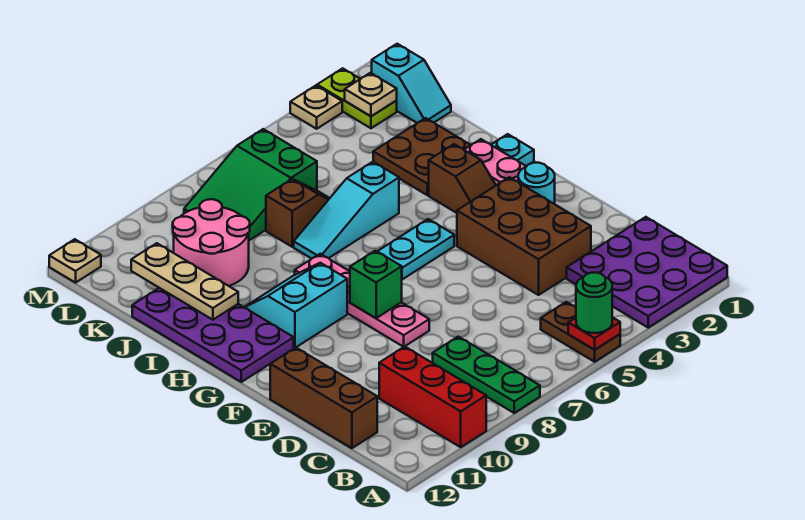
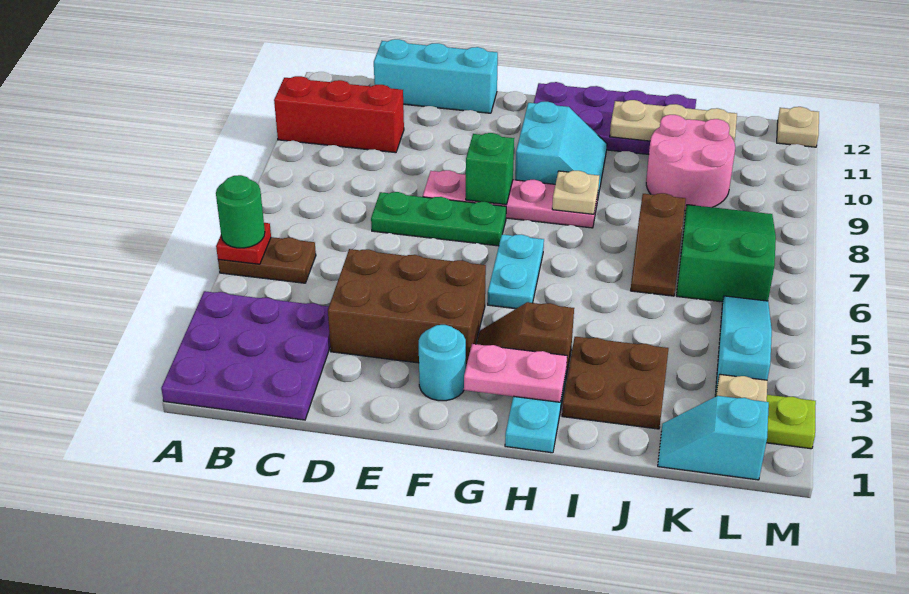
green 1x3 plate [433,337,540,413] -> green 1x3 plate moved to [371,192,506,246]
brown 1x3 brick [270,348,377,448] -> cyan 1x3 brick [374,39,498,113]
cyan 1x3 slope [294,162,399,259] -> cyan 1x3 slope moved to [715,296,772,396]
tan 1x1 plate [290,86,342,129] -> tan 1x1 plate moved to [552,171,599,214]

